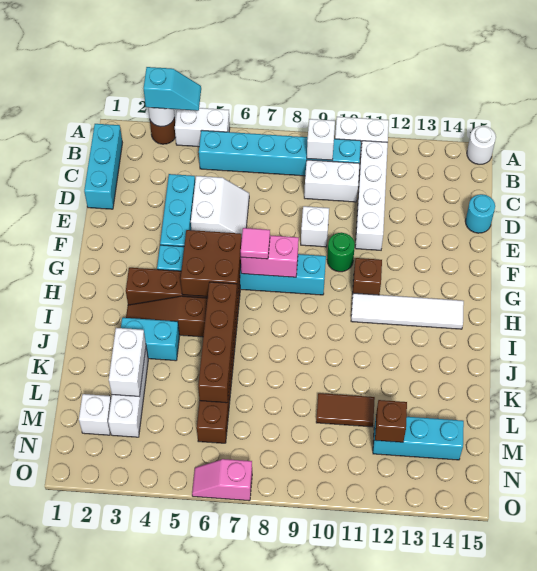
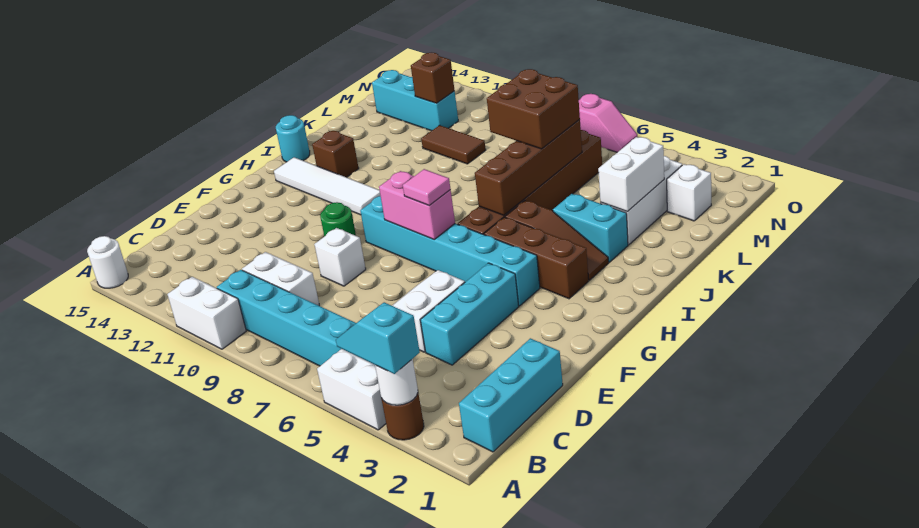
white 1x1 brick [307,119,335,160] -> none
white 1x4 brick [355,141,388,250] -> none
cyan 1x1 round brick [465,194,495,233] -> cyan 1x1 round brick moved to [276,115,310,162]
brown 2x2 brick [181,230,242,297] -> brown 2x2 brick moved to [487,69,580,149]
brown 1x1 brick [353,258,382,295] -> brown 1x1 brick moved to [312,131,359,177]

